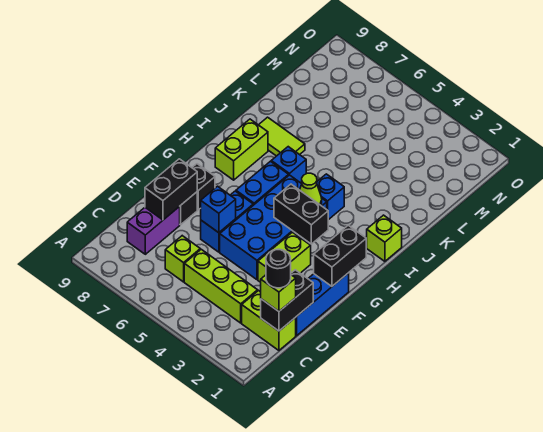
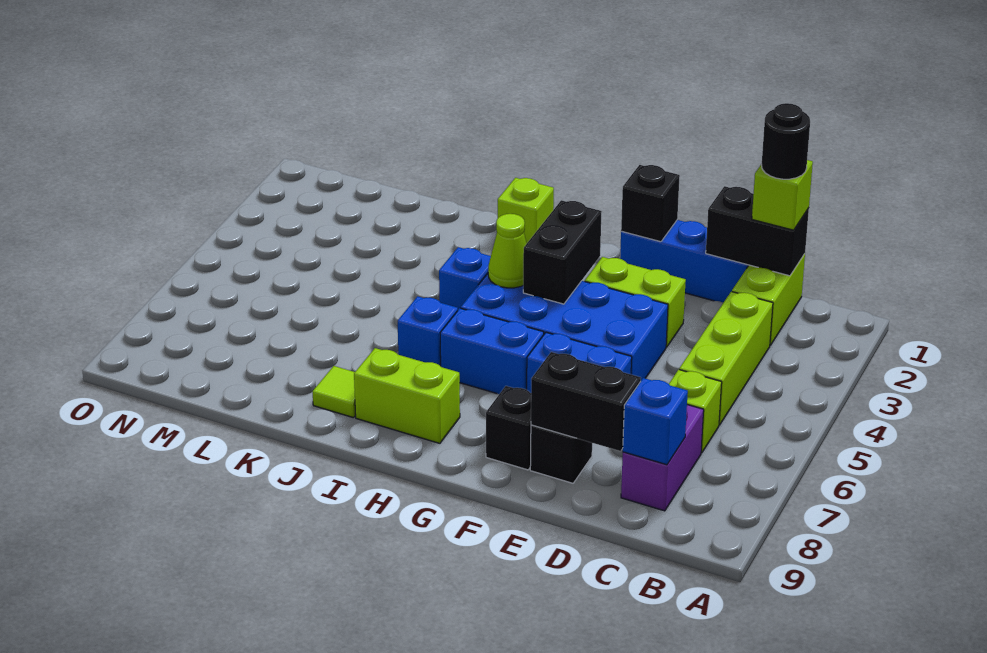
purple 1x2 brick [127,207,180,254] -> purple 1x2 brick turned to [621,405,704,511]
blue 1x1 brick [201,186,236,233] -> blue 1x1 brick moved to [623,378,688,465]
black 1x2 brick [314,225,366,286] -> black 1x1 brick [621,165,680,242]
lime 1x2 tile [259,117,305,156] -> lime 1x1 tile [313,366,356,418]

